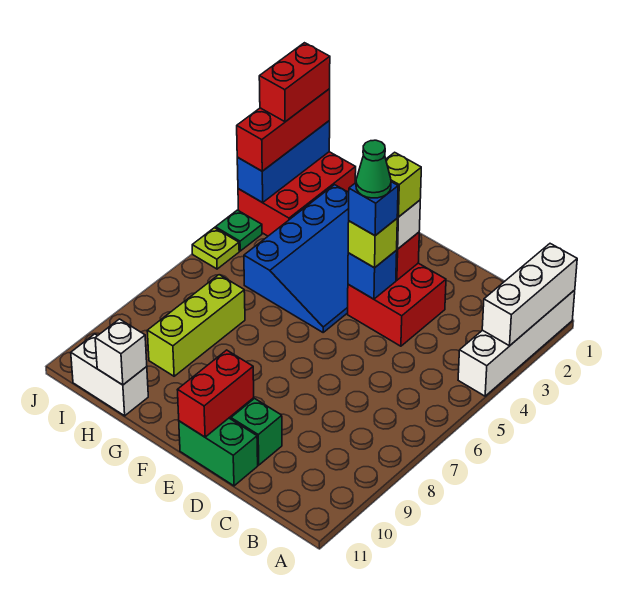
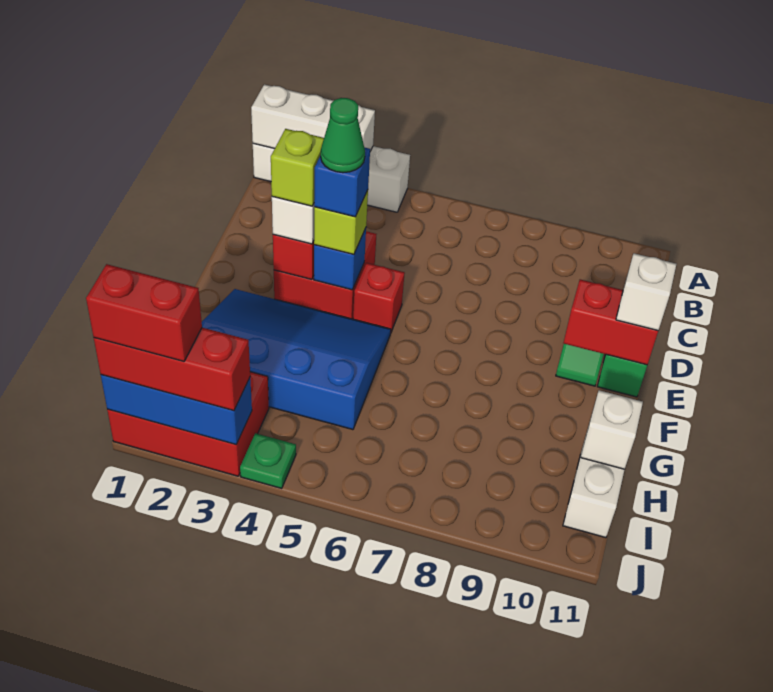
none -> red 1x1 brick [353,263,405,333]
none -> white 1x1 brick [616,253,676,331]
lime 1x3 brick [147,275,245,376] -> none
lime 1x1 plate [192,228,239,269] -> none

